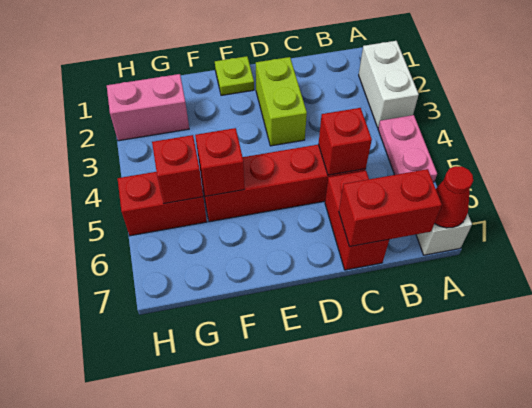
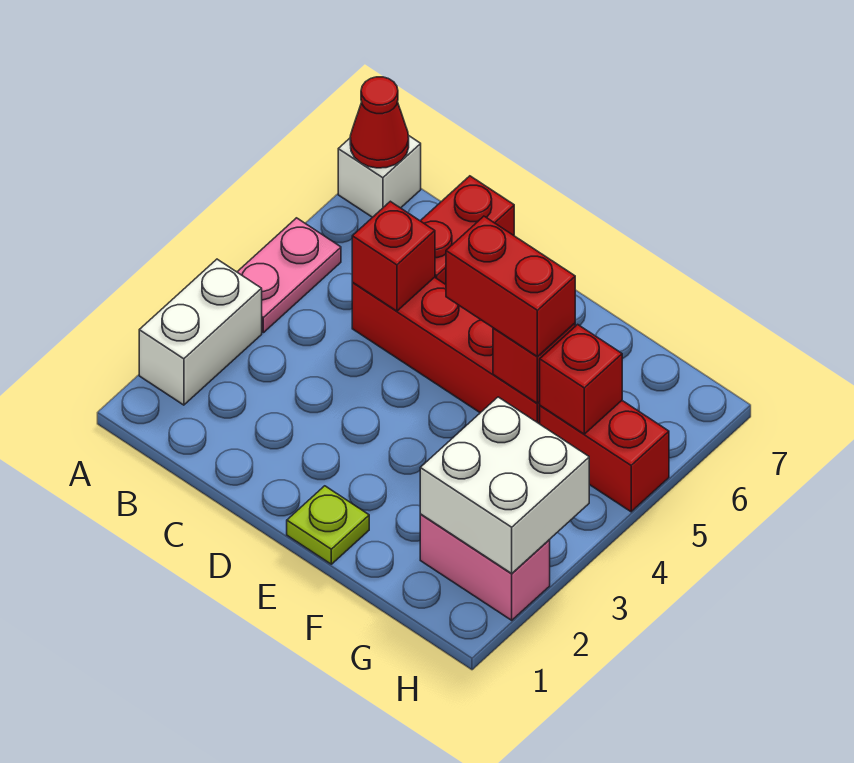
red 1x2 brick [339,169,442,247] -> red 1x2 brick moved to [446,216,575,357]
lime 1x2 brick [256,57,307,146] -> none
none -> white 2x2 brick [420,397,589,573]

